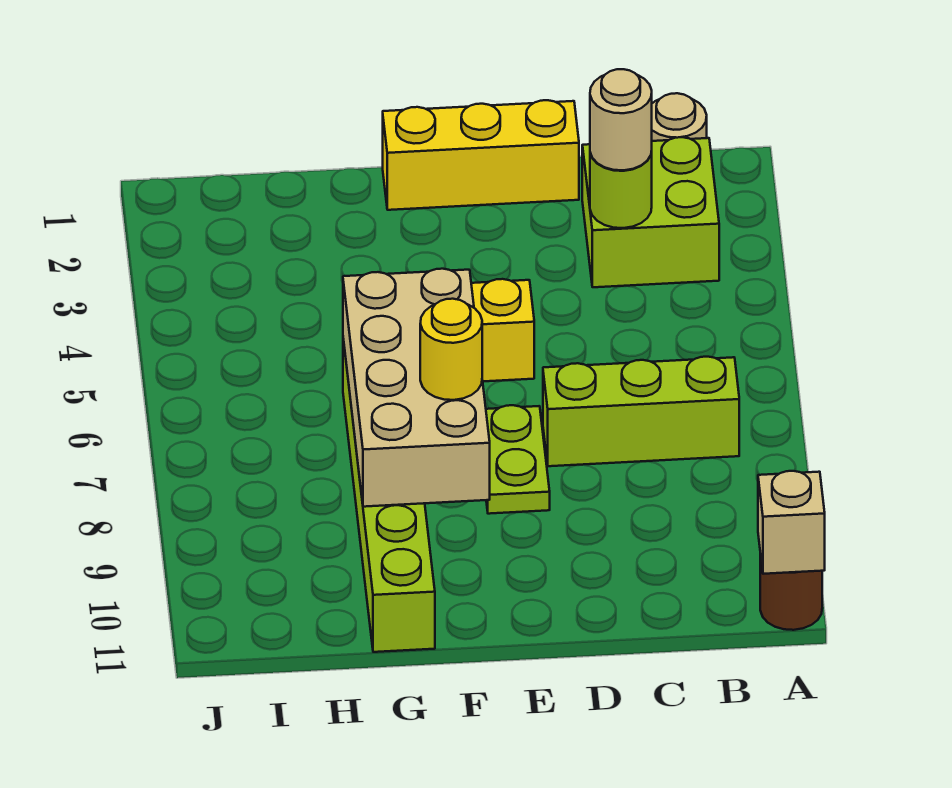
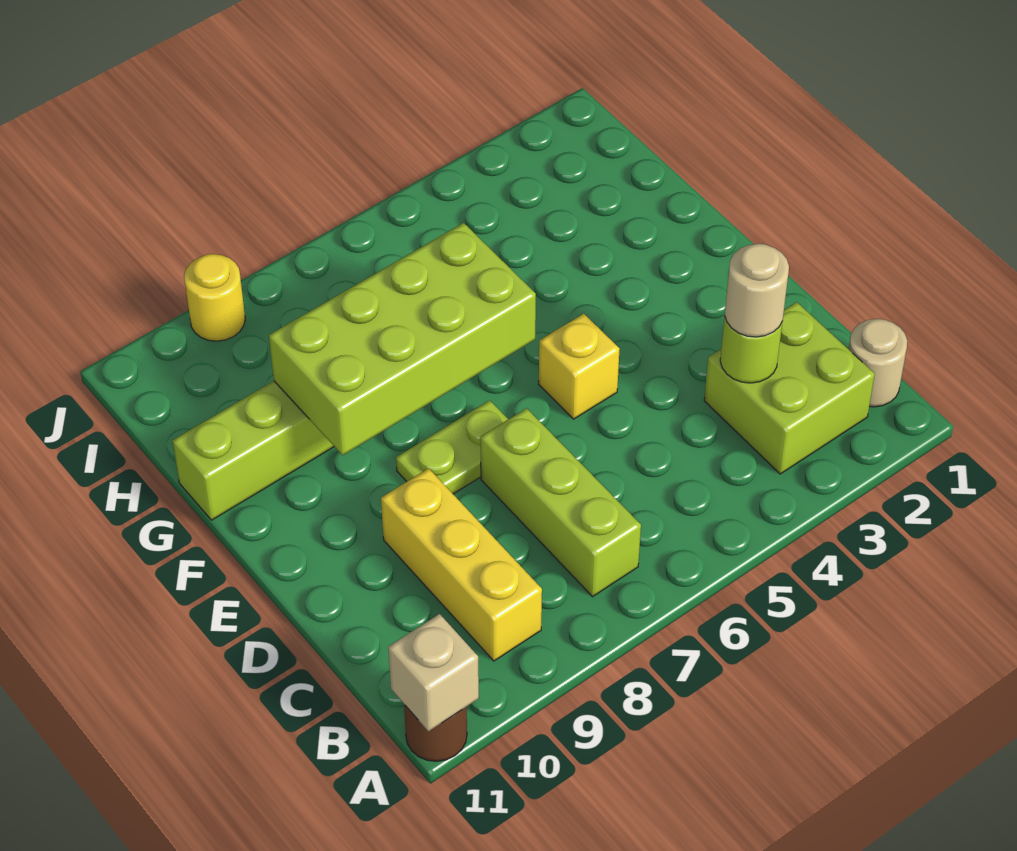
yellow 1x3 brick [383,100,579,210] -> yellow 1x3 brick moved to [381,468,542,661]
tan 2x4 brick [343,269,490,507] -> lime 2x4 brick [269,223,536,455]
yellow 1x1 round brick [420,299,482,400] -> yellow 1x1 round brick moved to [184,254,245,341]

